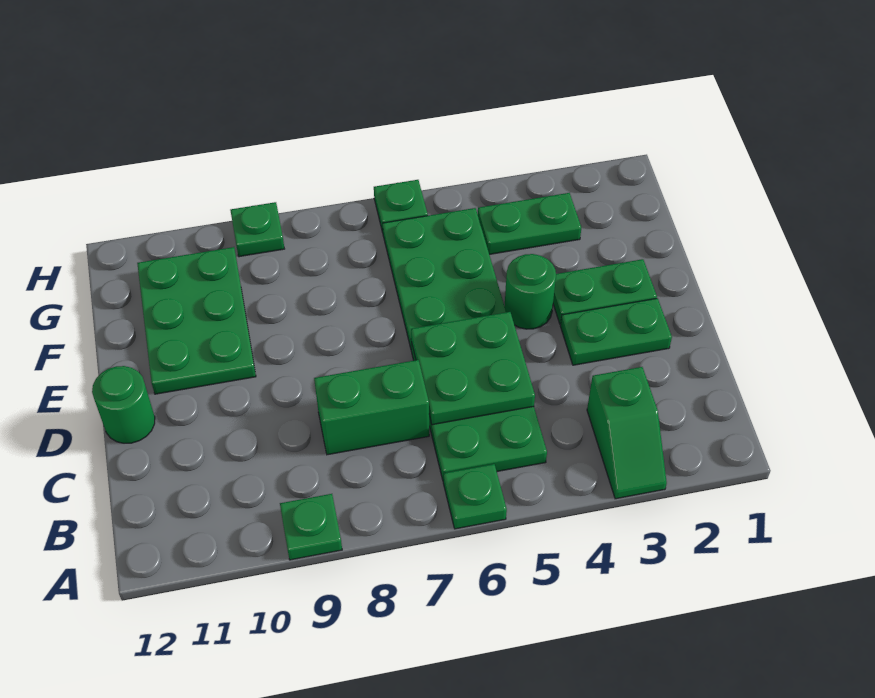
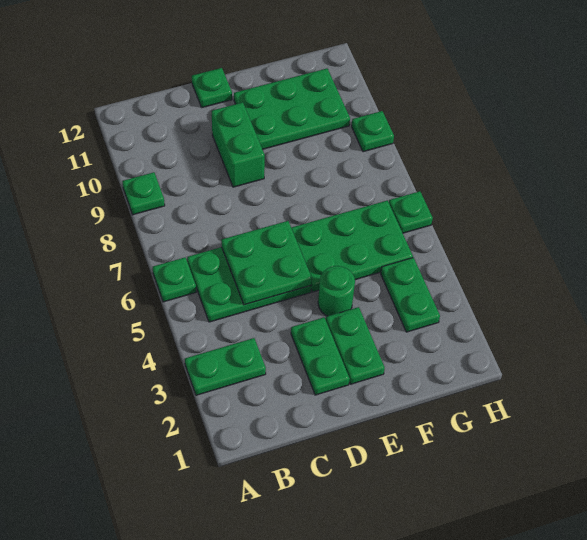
green 1x2 slope [587,367,667,499] -> green 1x2 plate [185,338,266,395]
green 1x2 brick [314,360,429,455] -> green 1x2 brick moved to [212,102,265,187]
green 1x1 round brick [92,366,155,443] -> green 1x1 plate [192,68,232,108]

